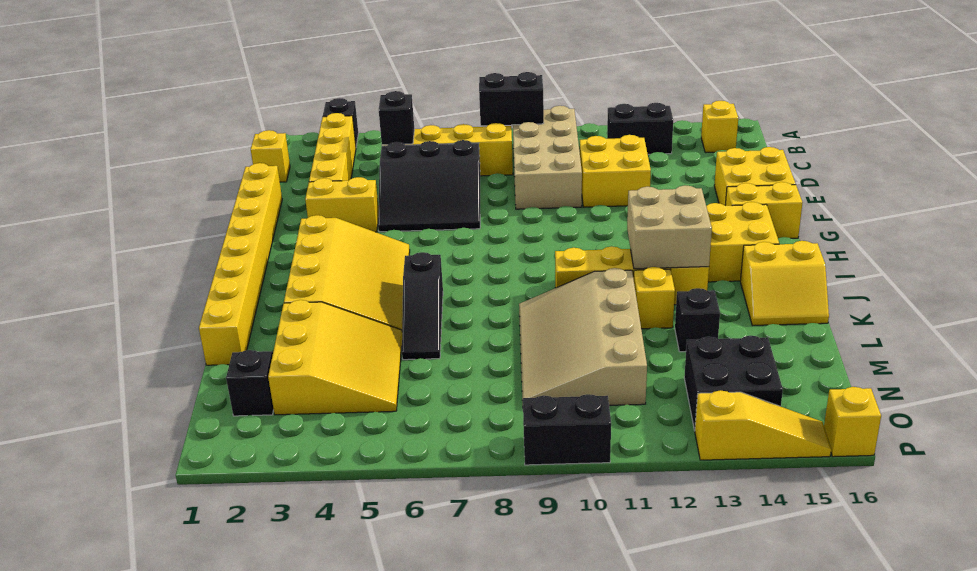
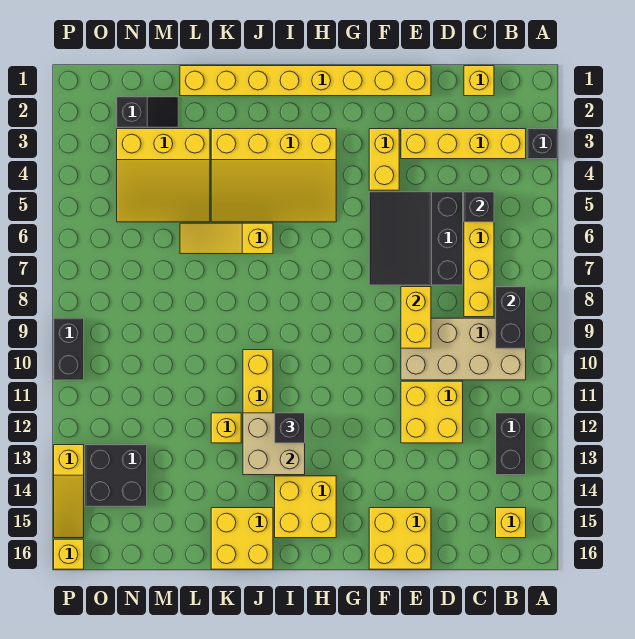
yellow 1x2 brick [725,182,803,238] -> yellow 1x2 brick moved to [401,287,431,348]
black 1x3 slope [402,252,443,360] -> yellow 1x3 slope [180,223,273,254]
yellow 2x2 slope [740,241,829,325] -> yellow 2x2 brick [211,508,273,569]
tan 3x4 slope [519,268,647,405] -> none
black 1x1 brick [675,288,720,352] -> black 1x1 brick moved to [275,413,305,443]

